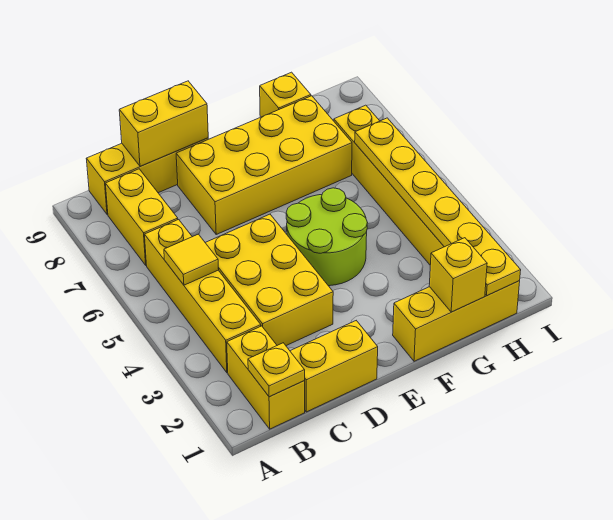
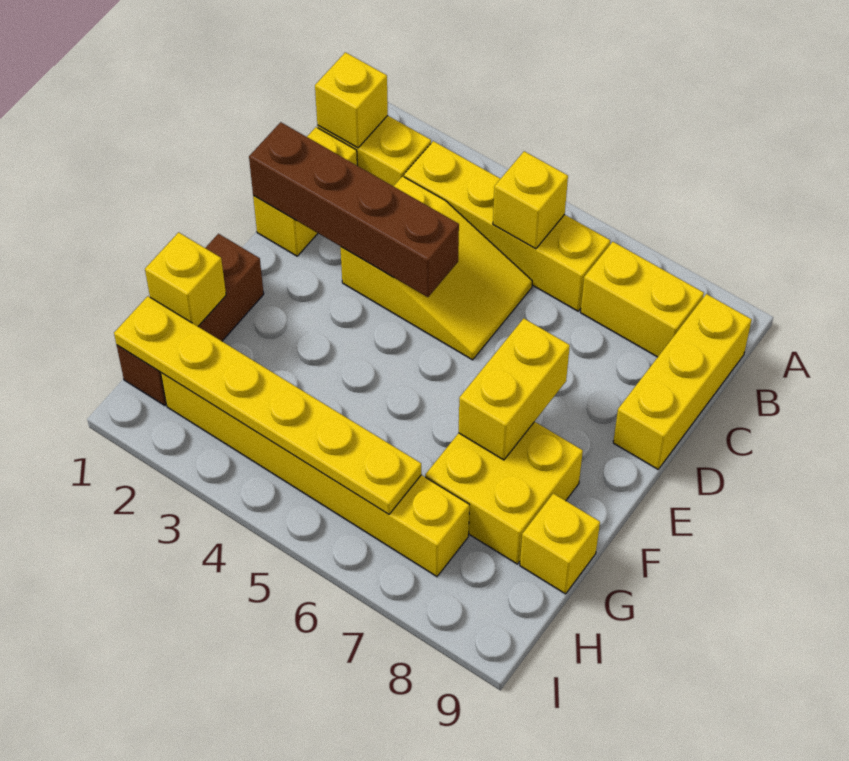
yellow 1x1 plate [248,343,305,397] -> yellow 1x1 brick [315,52,388,148]
yellow 1x1 tile [164,234,219,285] -> yellow 1x1 brick [493,151,568,249]
yellow 2x3 brick [205,214,333,346] -> yellow 2x3 slope [340,176,532,360]
yellow 1x2 brick [119,81,208,166] -> yellow 1x2 brick moved to [459,318,570,460]
none -> brown 1x4 brick [249,122,459,297]
yellow 2x4 brick [176,96,352,234] -> yellow 2x2 brick [425,422,583,564]
lime 2x2 round brick [286,188,367,286] -> none
yellow 1x3 brick [393,281,520,361] -> brown 1x3 brick [117,234,264,405]

